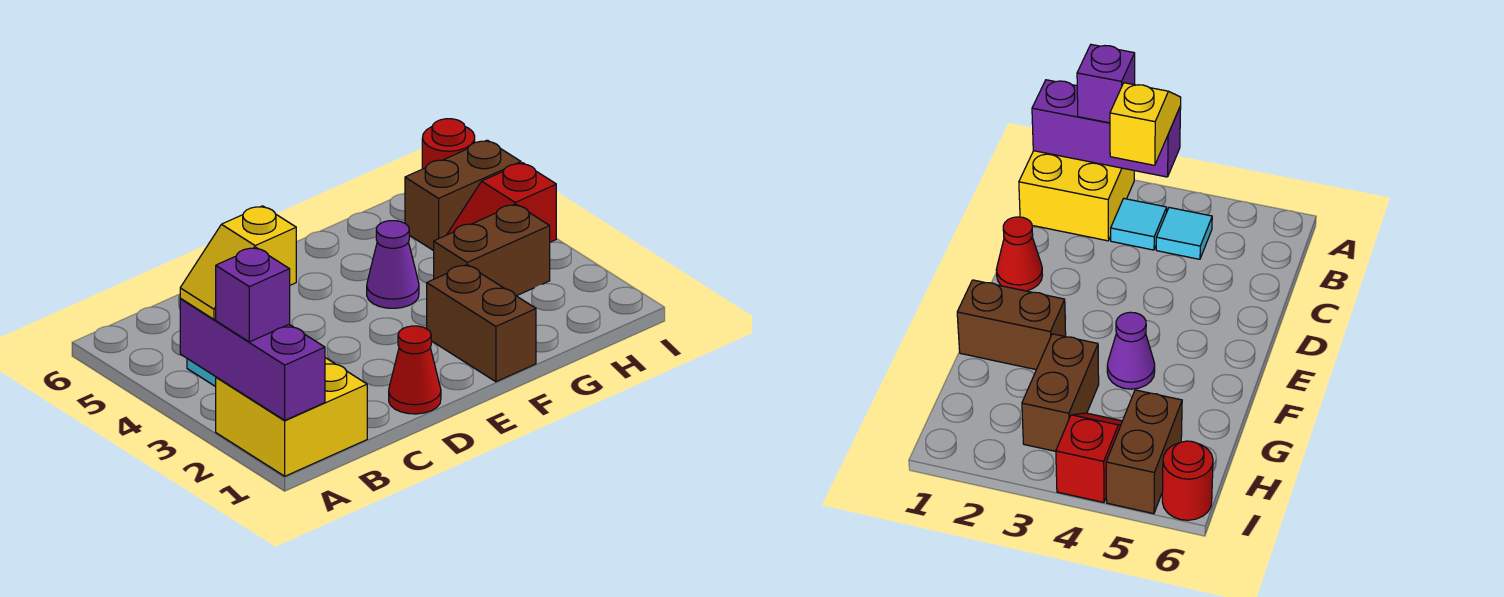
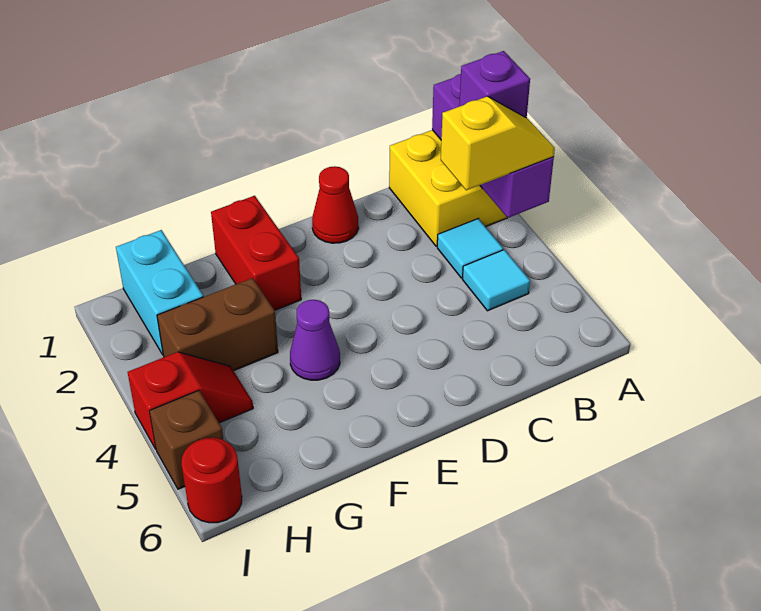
brown 1x2 brick [427,265,536,382] -> red 1x2 brick [211,196,301,310]
none -> cyan 1x2 brick [116,230,203,355]
brown 1x2 brick [405,140,521,251] -> brown 1x1 brick [150,391,223,489]

